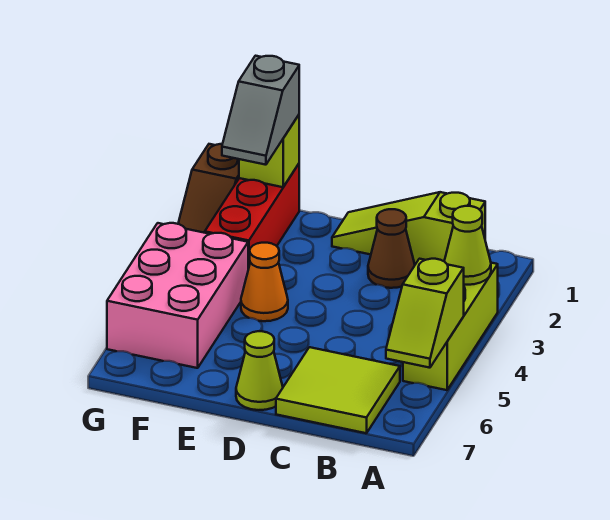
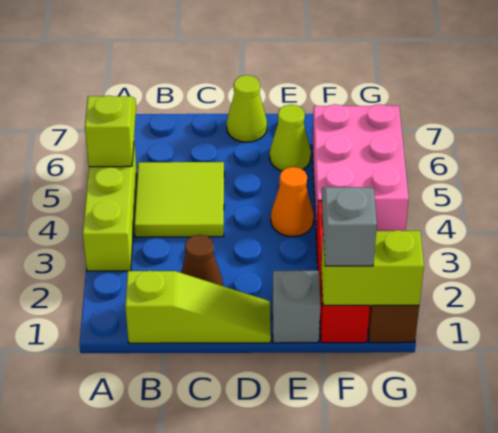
lime 1x1 cone [444,206,491,285] -> lime 1x1 cone moved to [270,105,311,171]
lime 2x2 tile [276,347,400,433] -> lime 2x2 tile moved to [134,162,224,237]
none -> grey 1x1 brick [272,270,321,343]
lime 1x1 brick [239,115,299,187] -> lime 1x2 brick [321,230,424,306]

